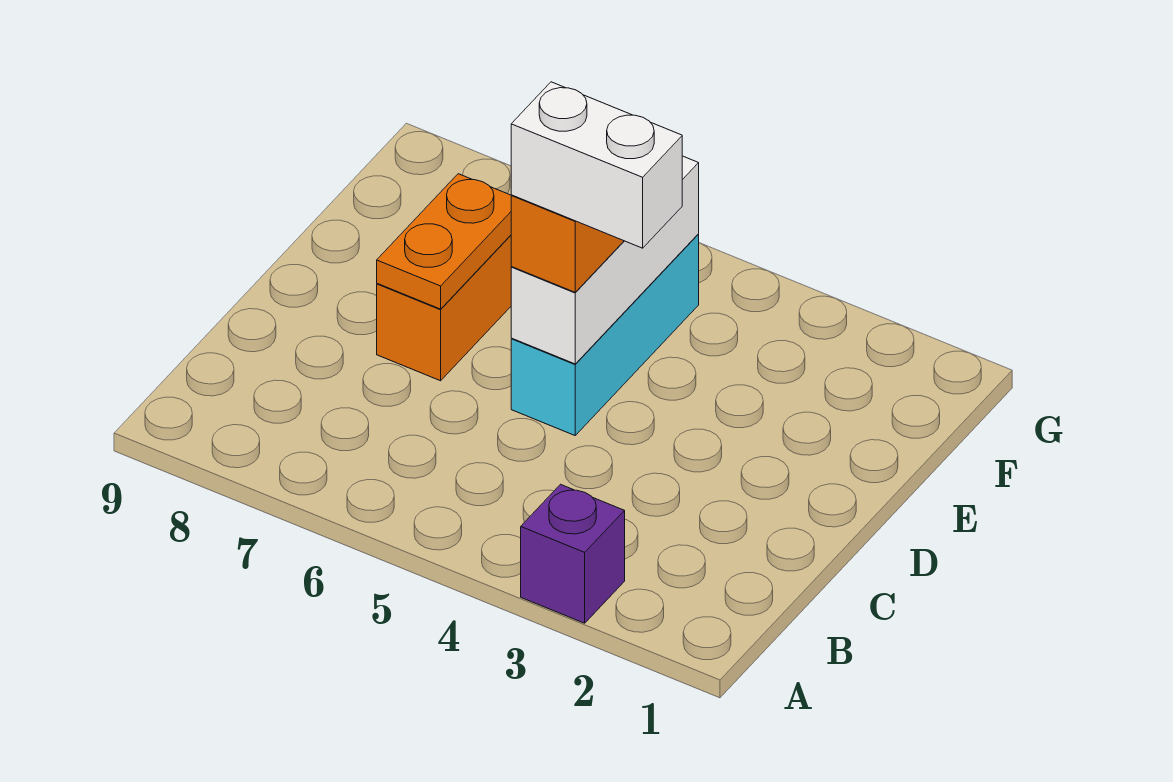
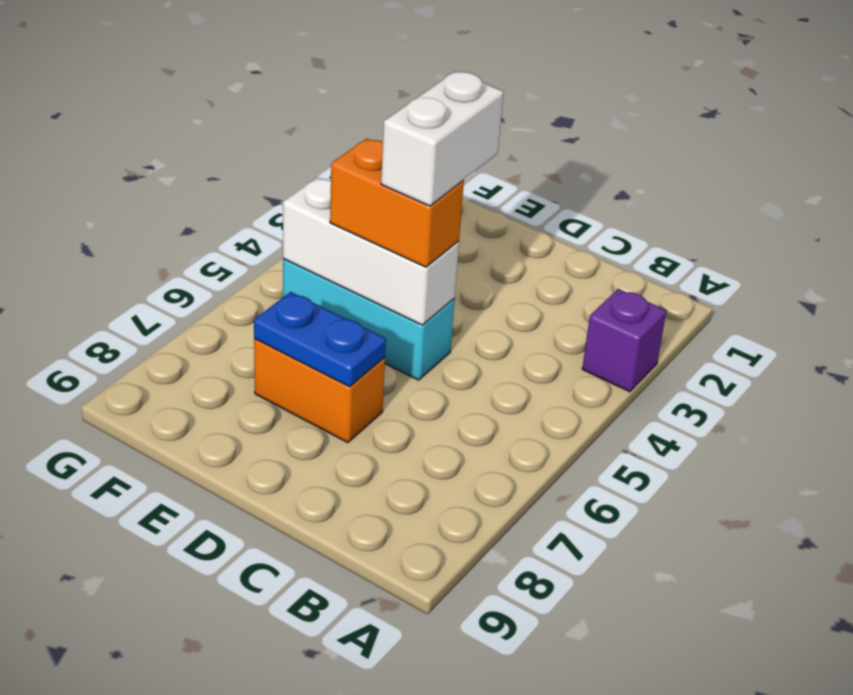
orange 1x2 plate [377,174,511,309] -> blue 1x2 plate [254,292,386,387]

